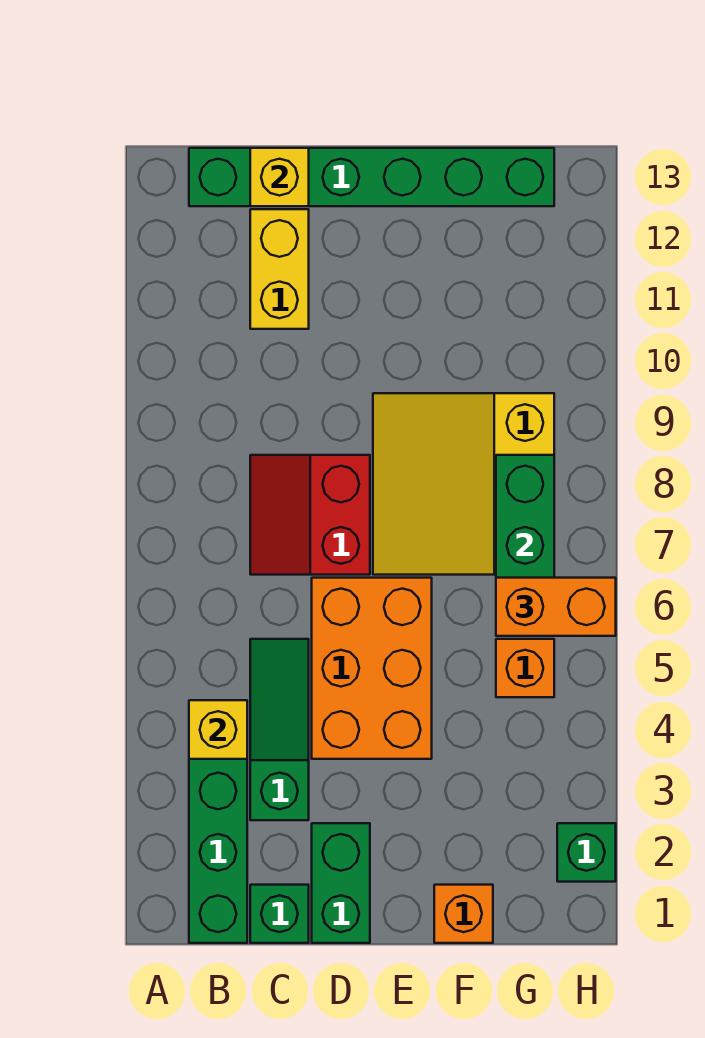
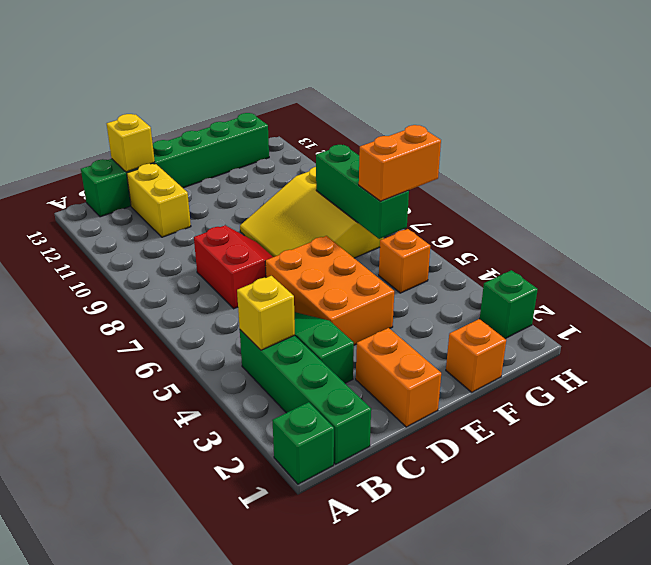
green 1x1 brick [250,885,309,943] -> green 1x1 brick moved to [272,402,334,484]
red 2x2 slope [250,455,370,575] -> red 2x2 slope turned to [194,225,273,309]
green 1x2 brick [312,823,370,943] -> orange 1x2 brick [356,328,441,427]

